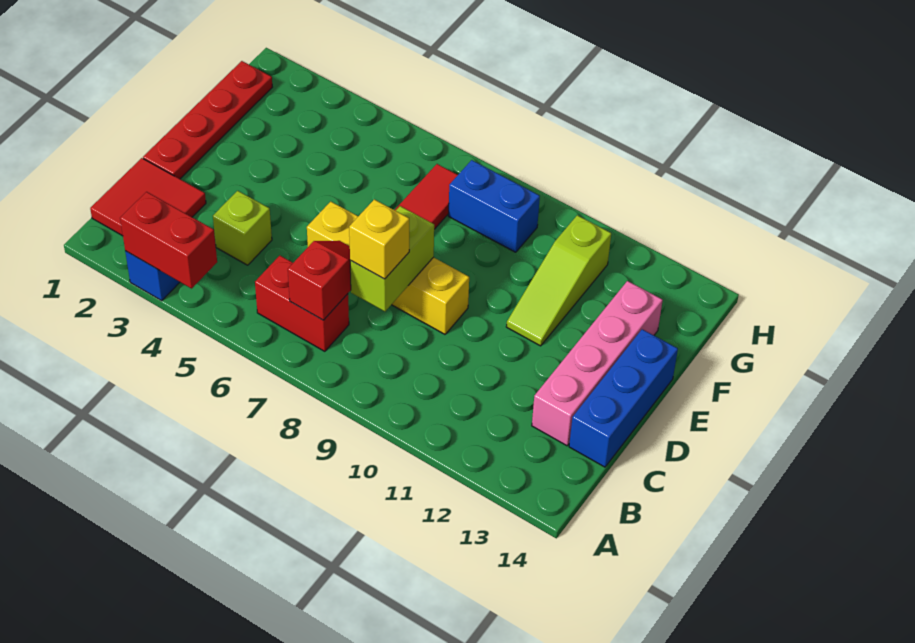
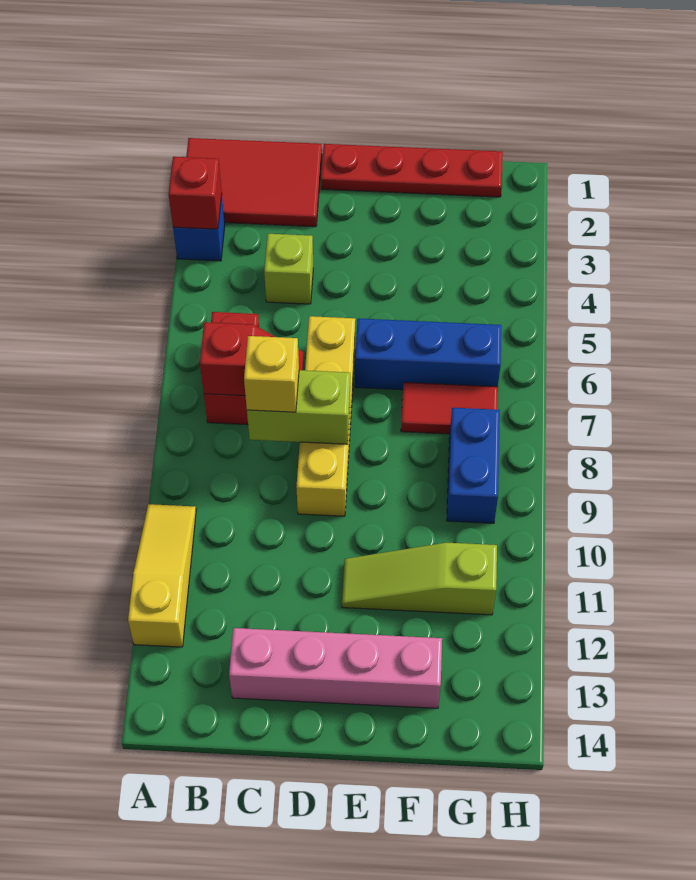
red 1x2 brick [120,192,217,289] -> red 1x1 brick [169,157,222,229]
none -> yellow 1x3 slope [128,504,196,647]
red 2x2 tile [90,158,206,236] -> red 2x3 tile [186,138,322,227]
blue 1x3 brick [569,329,678,467] -> blue 1x3 brick moved to [355,318,501,390]

